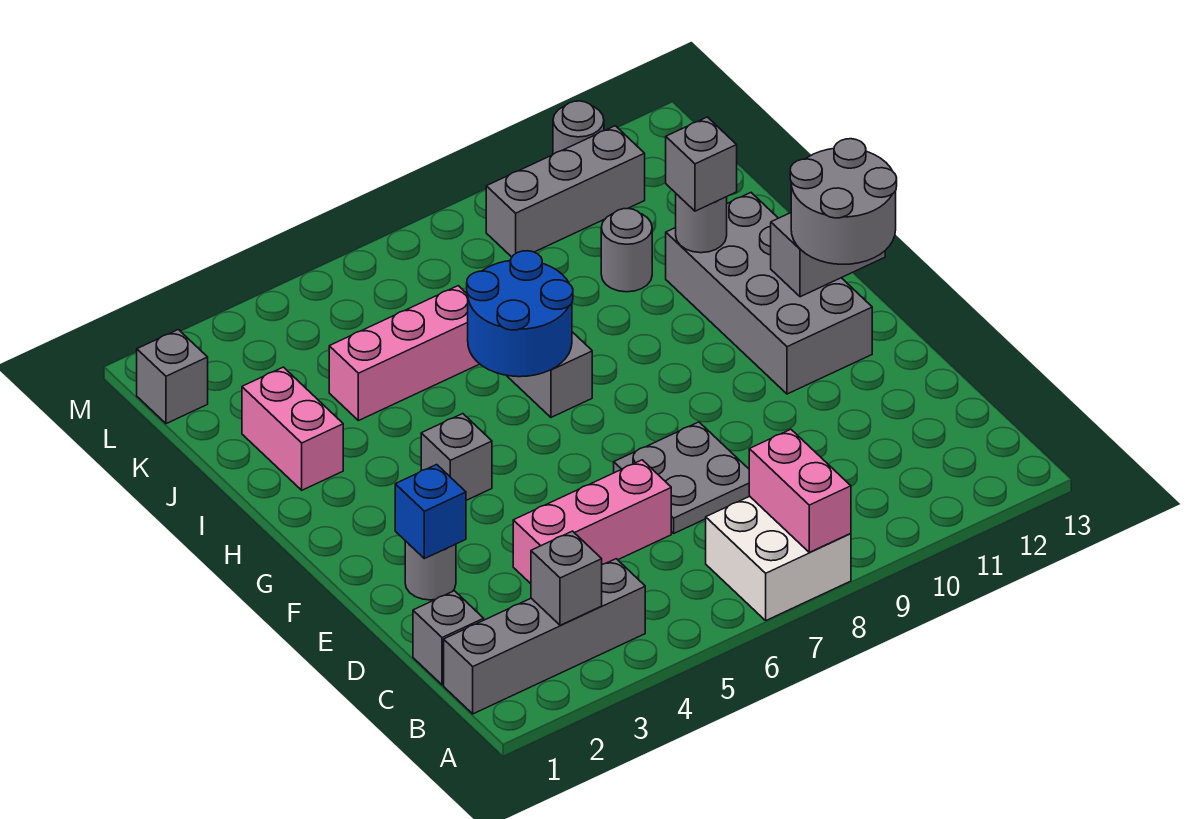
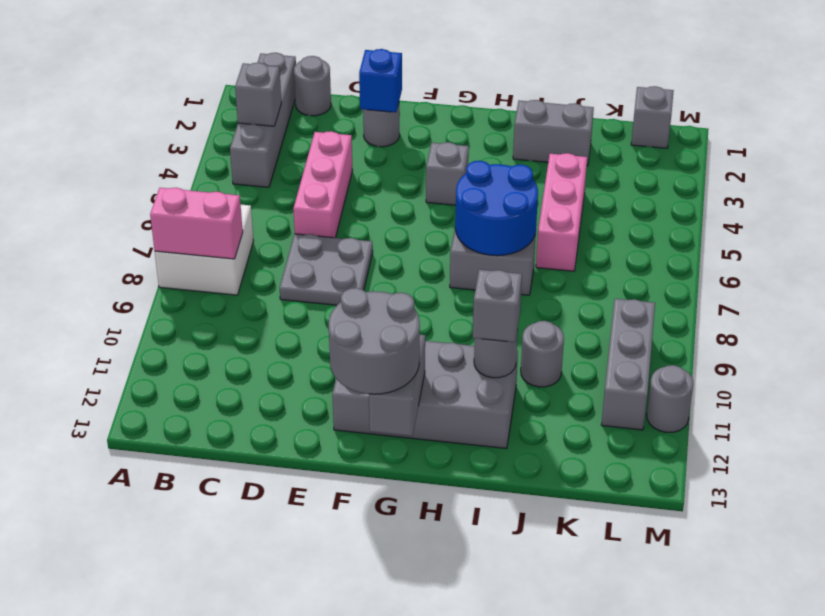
grey 1x1 brick [413,591,484,685] -> grey 1x1 round brick [294,56,331,116]
pink 1x2 brick [242,367,343,490] -> grey 1x2 brick [513,100,594,166]

